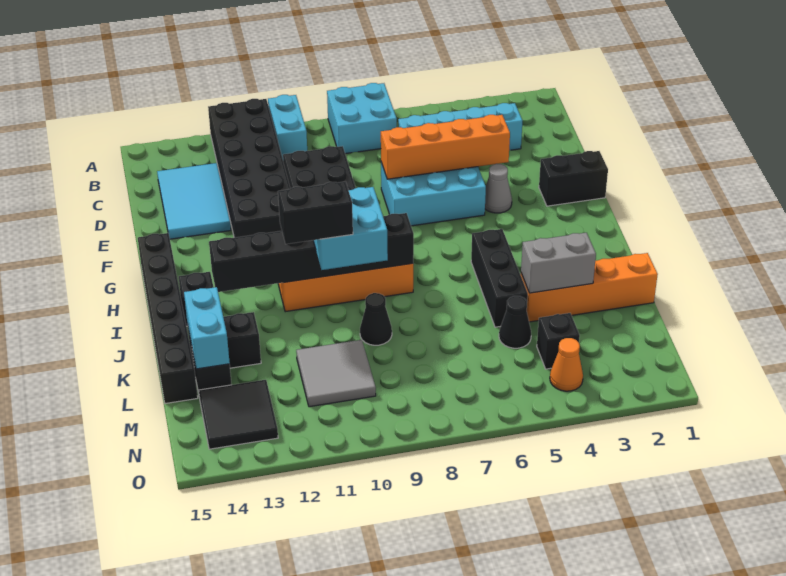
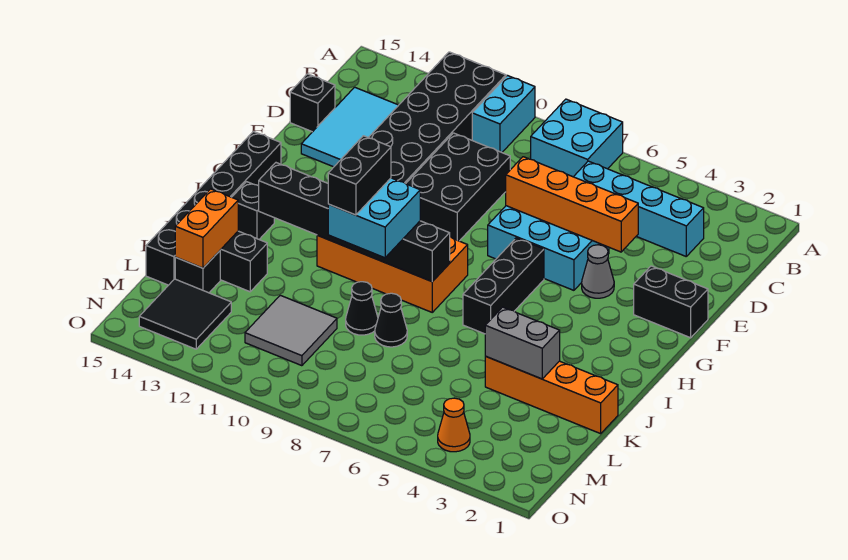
black 1x3 brick [471,229,528,327] -> black 1x3 brick moved to [463,238,544,334]
black 1x2 brick [278,182,353,244] -> black 1x2 brick turned to [328,136,391,215]
cyan 1x2 brick [184,287,230,369] -> orange 1x2 brick [175,189,238,268]
black 1x1 cone [499,296,531,348] -> black 1x1 cone moved to [375,293,407,347]
black 1x1 brick [537,313,580,369] -> black 1x1 brick moved to [290,74,335,132]

